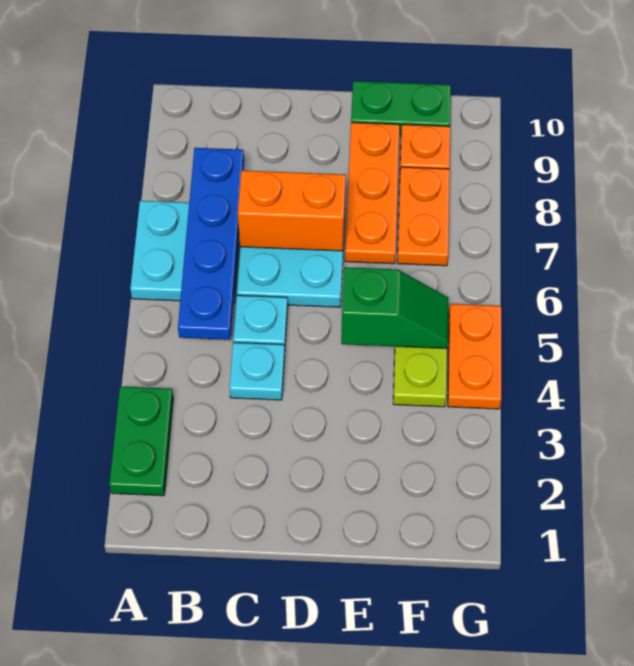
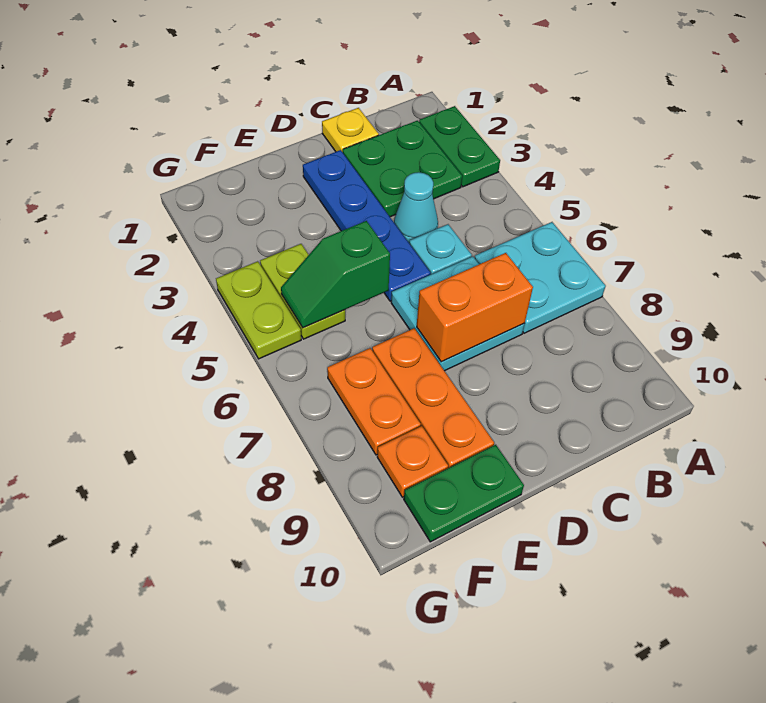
none -> green 2x2 plate [343,121,462,217]
blue 1x4 plate [178,148,244,340] -> blue 1x4 plate moved to [303,150,431,301]
none -> yellow 1x1 plate [322,108,379,152]
cyan 1x1 plate [230,342,285,400] -> cyan 1x1 cone [394,172,438,242]
orange 1x2 plate [448,304,501,409] -> lime 1x2 plate [216,261,301,359]

